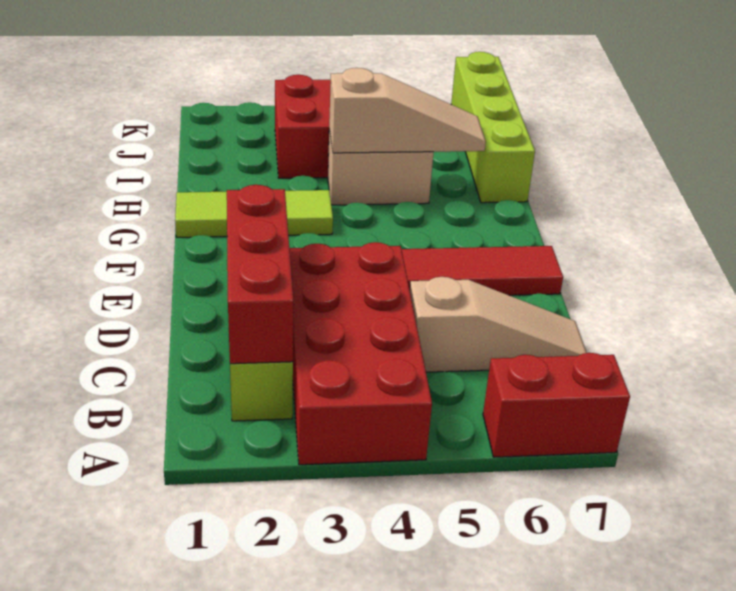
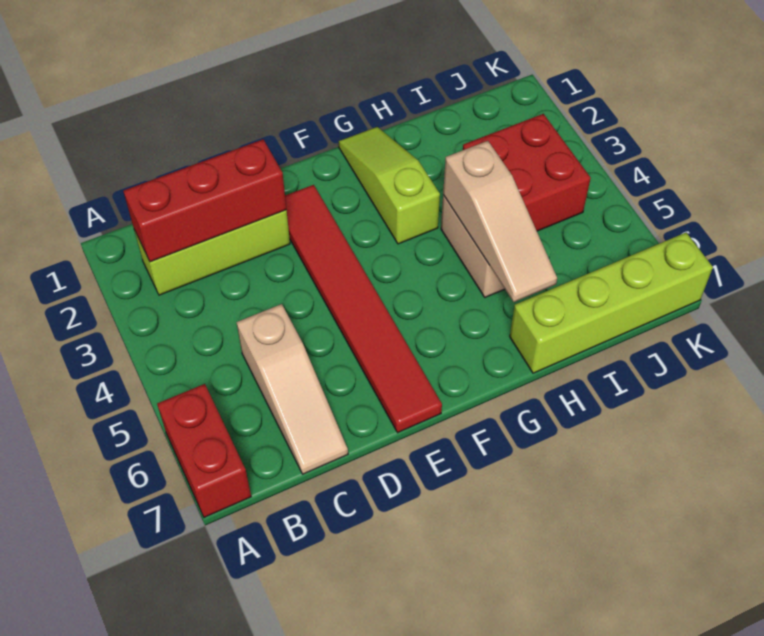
red 2x4 brick [289,242,432,465] -> none
lime 1x3 tile [175,190,333,237] -> lime 1x3 slope [339,127,440,244]

